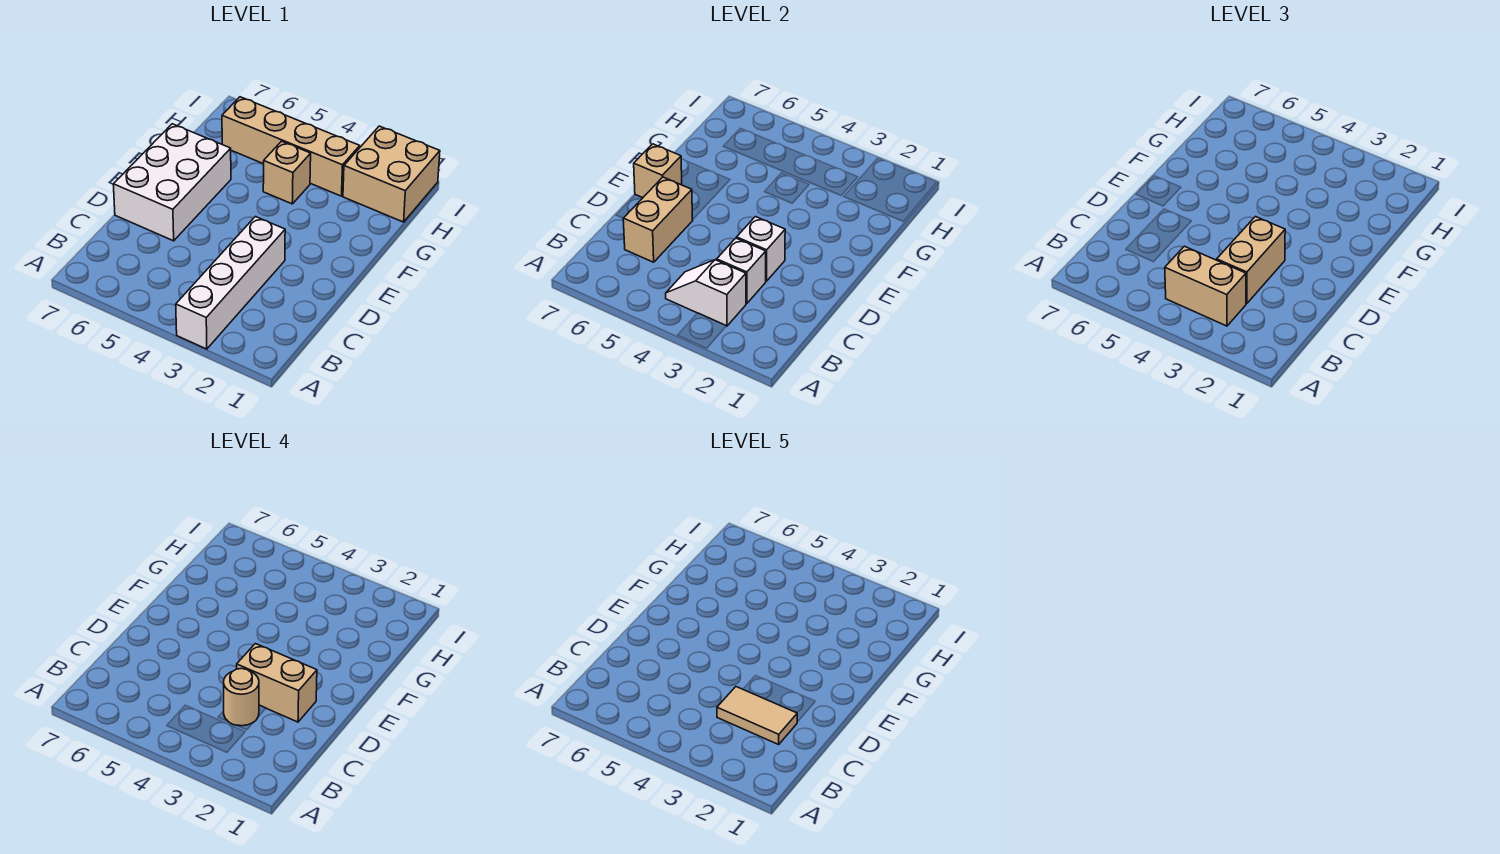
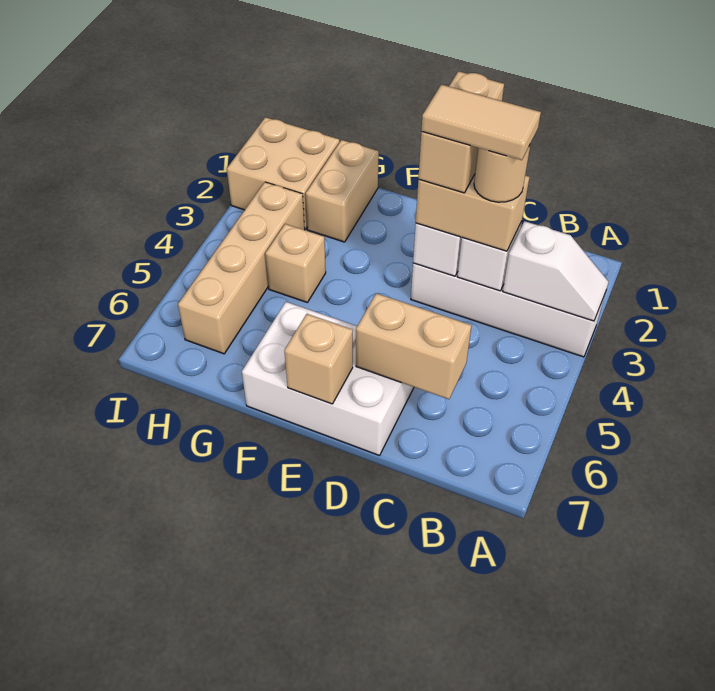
white 1x2 slope [666,260,746,326] -> white 1x2 slope turned to [503,221,609,321]
tan 1x2 brick [1165,246,1246,326] -> tan 1x2 brick moved to [306,140,379,242]
tan 1x2 tile [717,687,798,744] -> tan 1x2 tile turned to [421,84,541,160]

